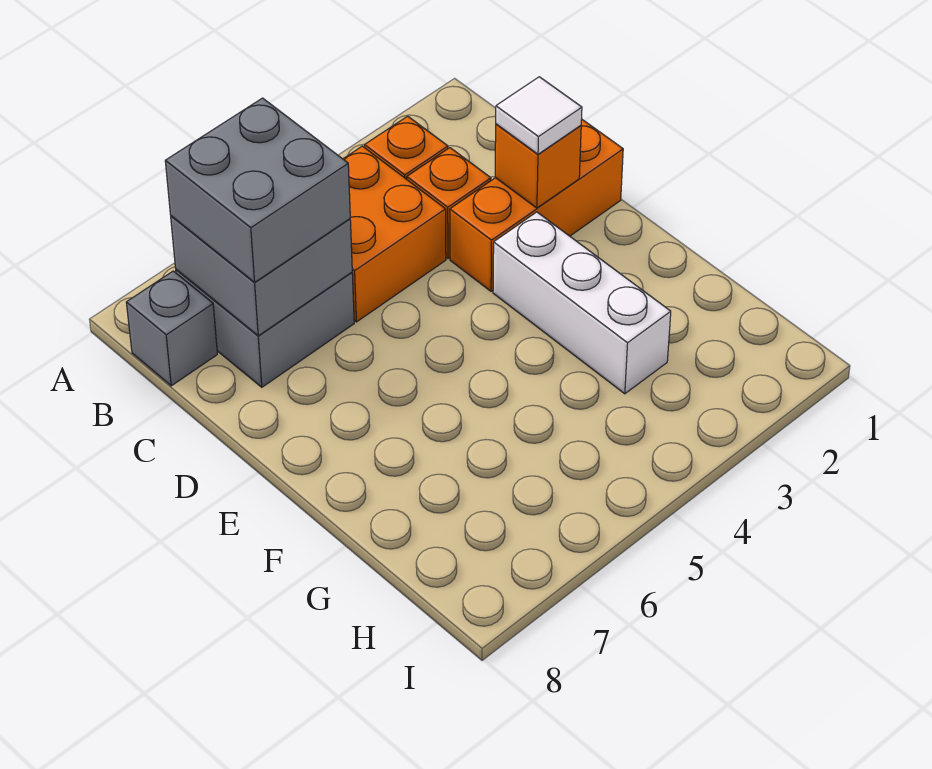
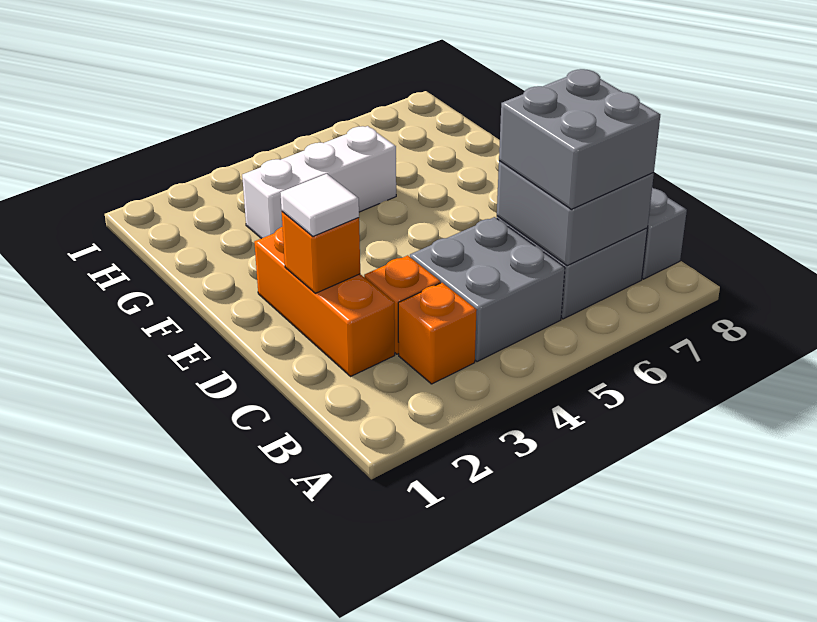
orange 2x2 brick [343,146,446,322] -> grey 2x2 brick [410,217,565,362]
orange 1x3 brick [450,120,623,291] -> orange 1x3 brick turned to [254,227,395,376]
white 1x3 brick [493,212,671,394] -> white 1x3 brick turned to [242,126,396,239]

